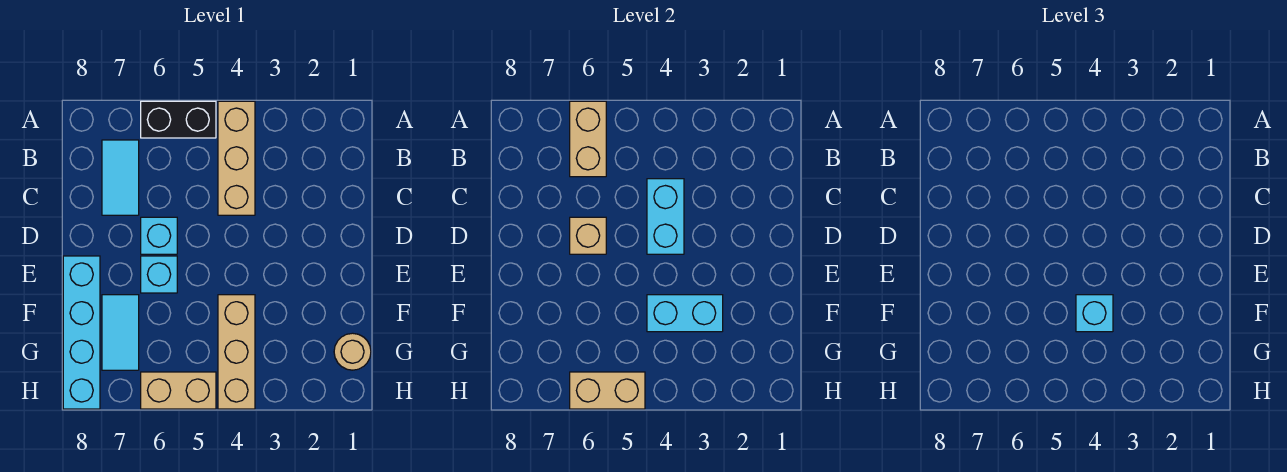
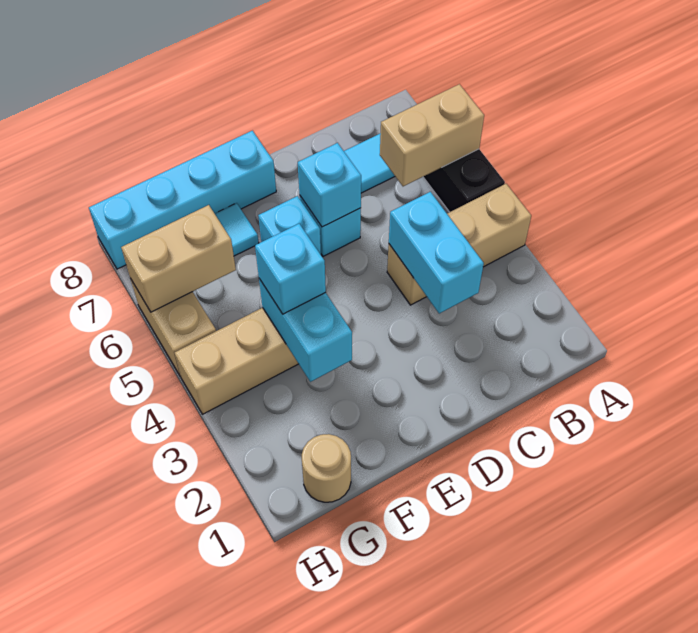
cyan 1x2 brick [647,179,684,254] -> cyan 1x2 brick turned to [389,192,484,314]
tan 1x1 brick [570,217,606,254] -> cyan 1x1 brick [298,143,361,227]
tan 1x2 brick [570,372,645,409] -> tan 1x2 brick turned to [121,205,236,312]

